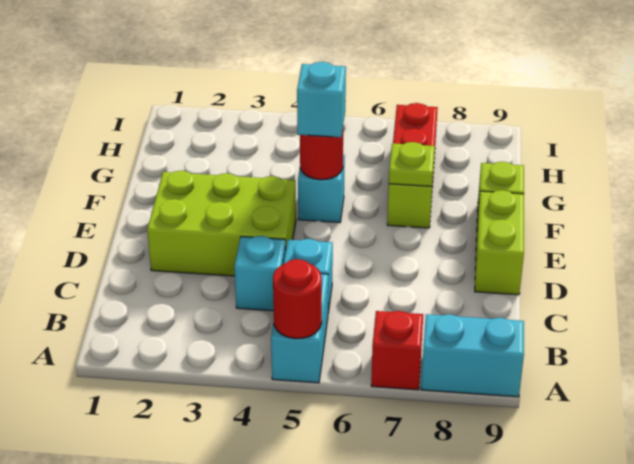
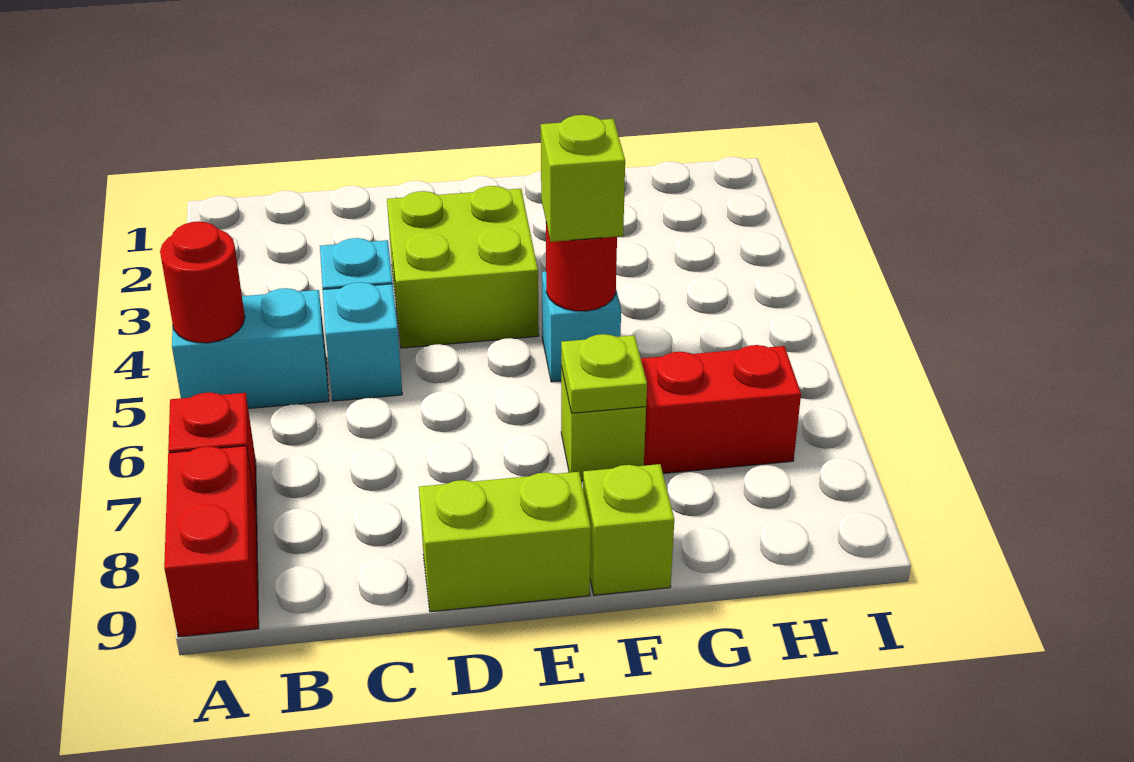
cyan 1x2 brick [421,314,524,397] -> red 1x2 brick [164,446,259,637]
lime 2x3 brick [147,171,296,276] -> lime 2x2 brick [387,186,539,348]
cyan 1x1 brick [297,62,346,137] -> lime 1x1 brick [541,115,625,242]

